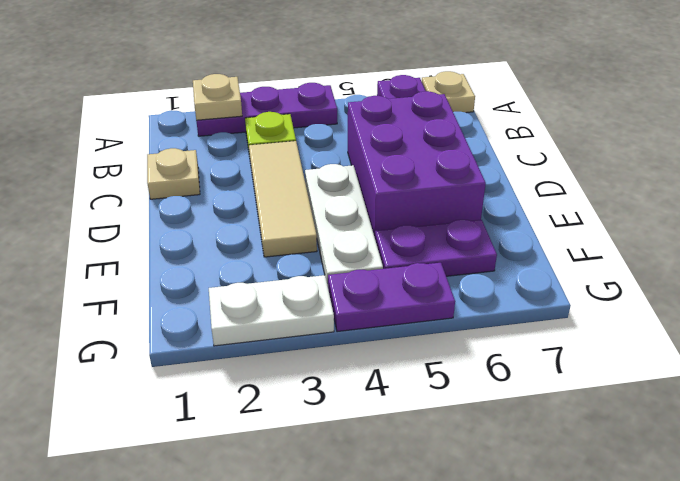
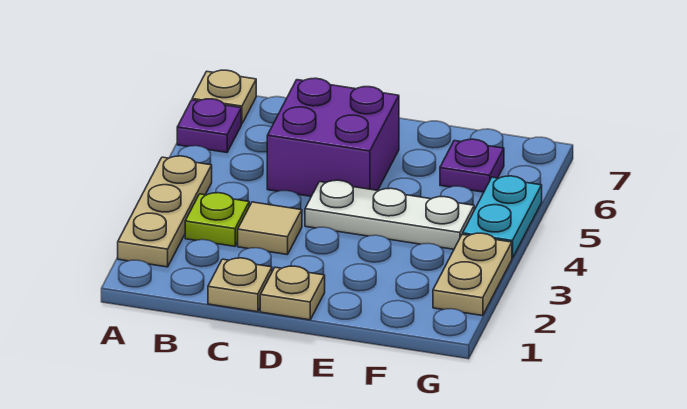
purple 1x3 plate [196,83,337,136] -> tan 1x3 plate [118,156,212,267]
tan 1x1 plate [193,74,242,120] -> tan 1x1 plate moved to [260,266,325,320]
tan 1x3 tile [249,141,317,257] -> tan 1x1 tile [238,202,302,255]
purple 2x3 brick [348,91,486,237] -> purple 2x2 brick [267,78,399,196]
purple 1x2 plate [375,220,497,276] -> purple 1x1 plate [440,139,504,192]
white 1x2 plate [209,275,334,346] -> tan 1x2 plate [433,233,512,316]
purple 1x2 plate [328,263,455,332] -> cyan 1x2 plate [463,176,542,258]

